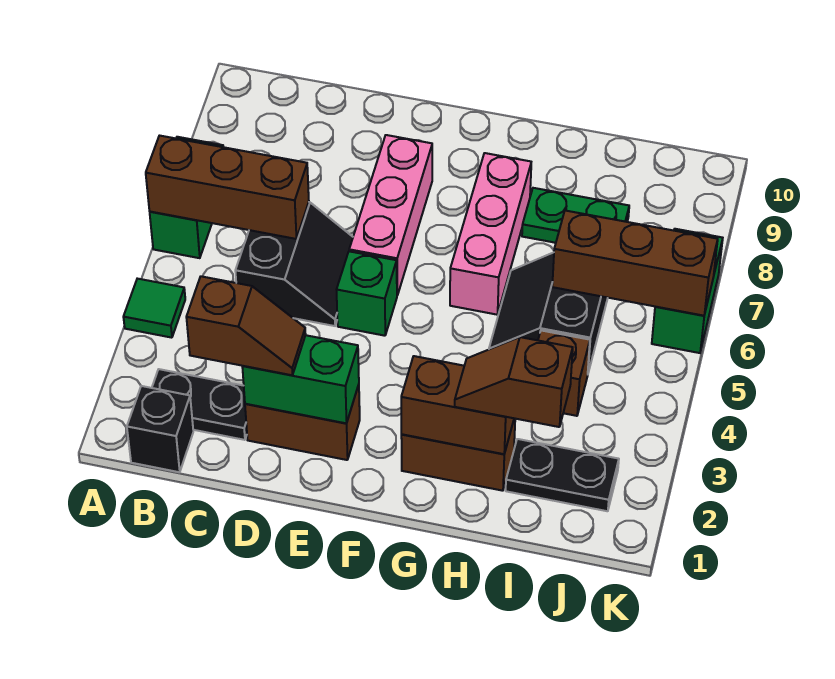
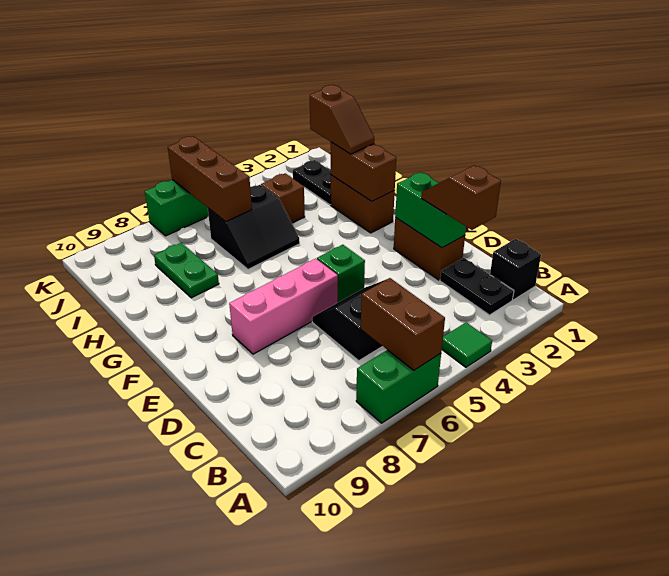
brown 1x3 brick [146,136,309,239] -> brown 1x2 brick [361,278,445,370]
pink 1x3 brick [450,153,531,315] -> none

